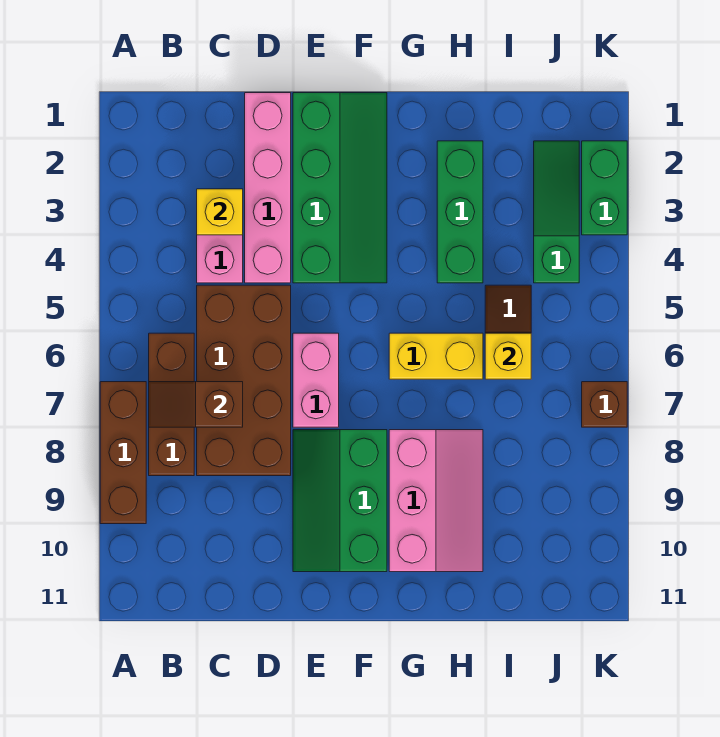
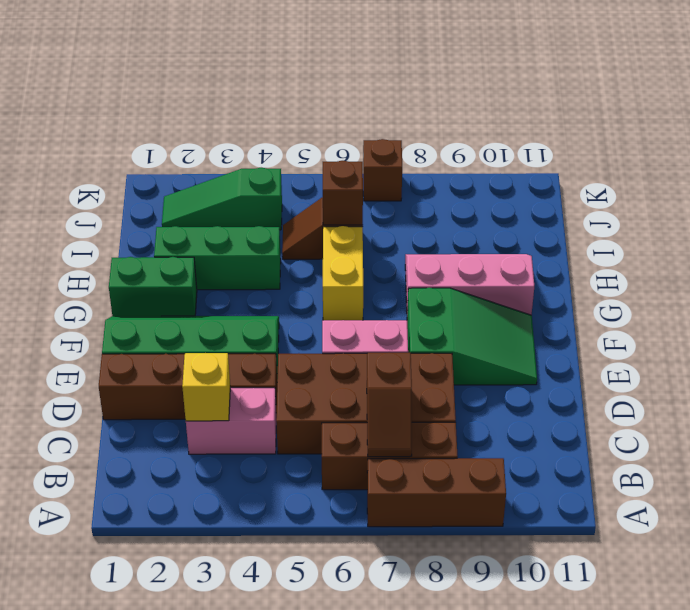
pink 1x4 brick [245,93,291,283] -> brown 1x4 brick [99,354,277,420]
green 2x3 slope [293,430,387,572] -> green 2x3 slope turned to [407,288,537,385]
yellow 1x1 brick [485,333,531,379] -> brown 1x1 brick [322,161,363,225]
green 1x2 brick [582,141,627,235] -> green 1x2 brick moved to [109,257,197,316]

